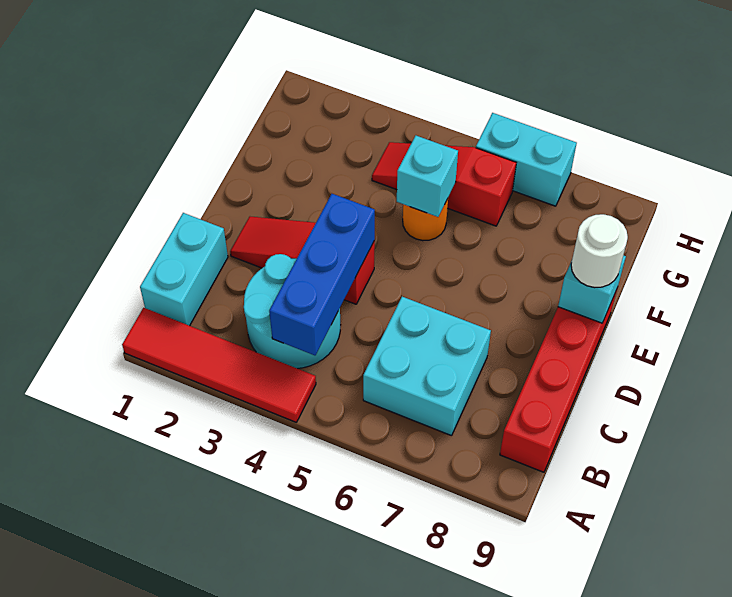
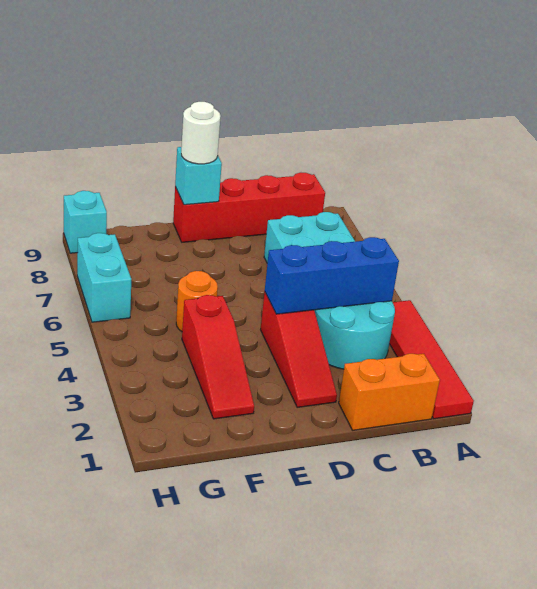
cyan 1x2 brick [140,213,228,326] -> orange 1x2 brick [339,354,440,430]
cyan 1x1 brick [397,136,458,217] -> cyan 1x1 brick moved to [64,191,107,253]
red 1x3 slope [372,142,516,226] -> red 1x3 slope moved to [182,295,254,419]

